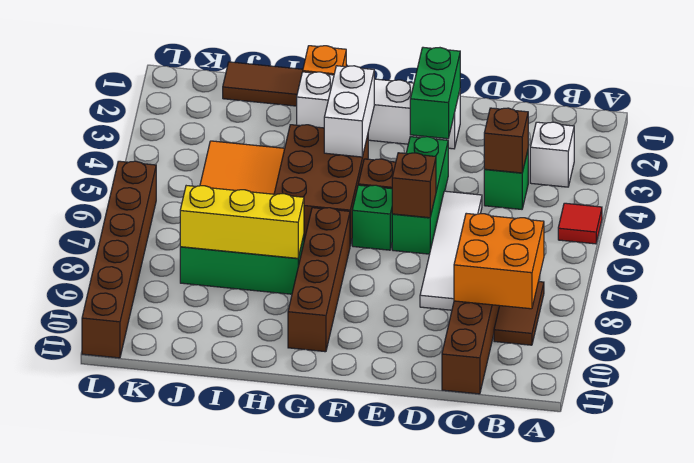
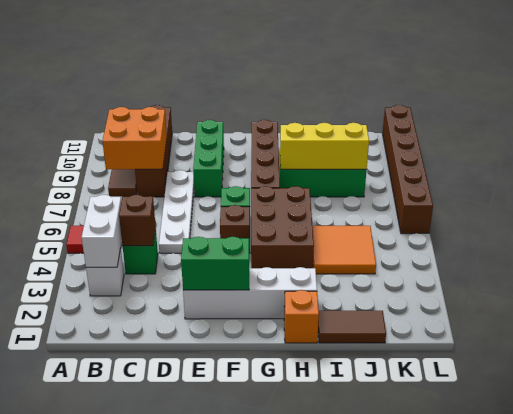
white 1x4 tile [420,191,482,310] -> white 1x4 plate [159,170,194,253]
green 1x2 brick [410,47,460,139] -> green 1x2 brick turned to [181,237,249,290]
green 1x3 brick [392,137,448,254] -> green 1x3 brick moved to [193,120,224,197]
brown 1x1 brick [392,153,436,218] -> none
white 1x2 brick [324,66,374,157] -> white 1x2 brick moved to [82,195,122,267]

